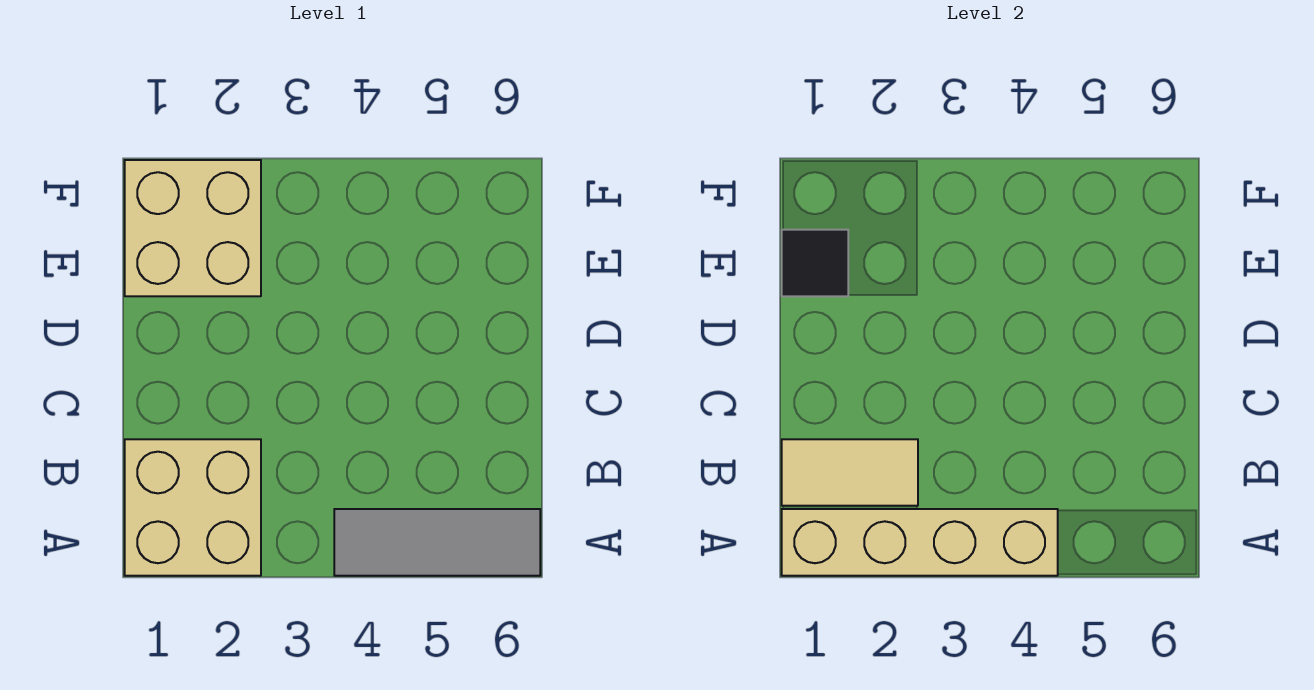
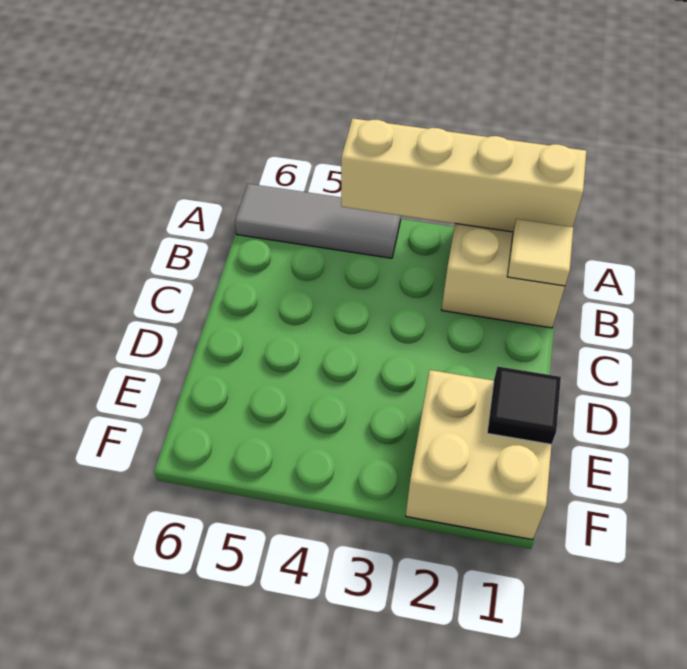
tan 1x2 tile [782,439,918,506] -> tan 1x1 tile [507,219,573,286]

